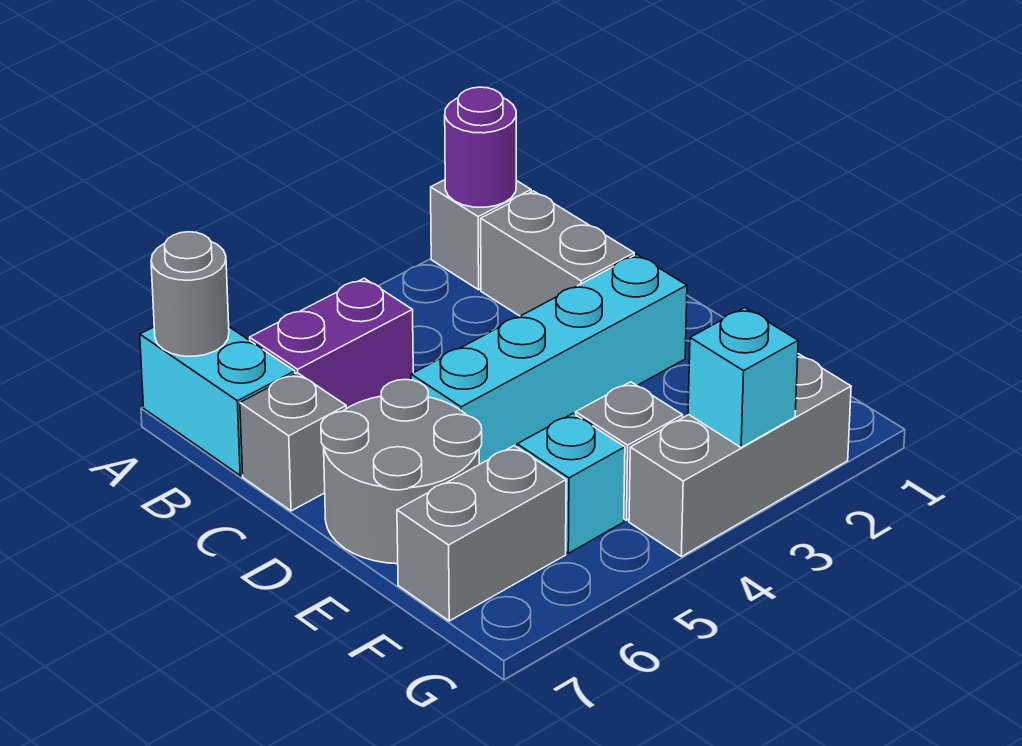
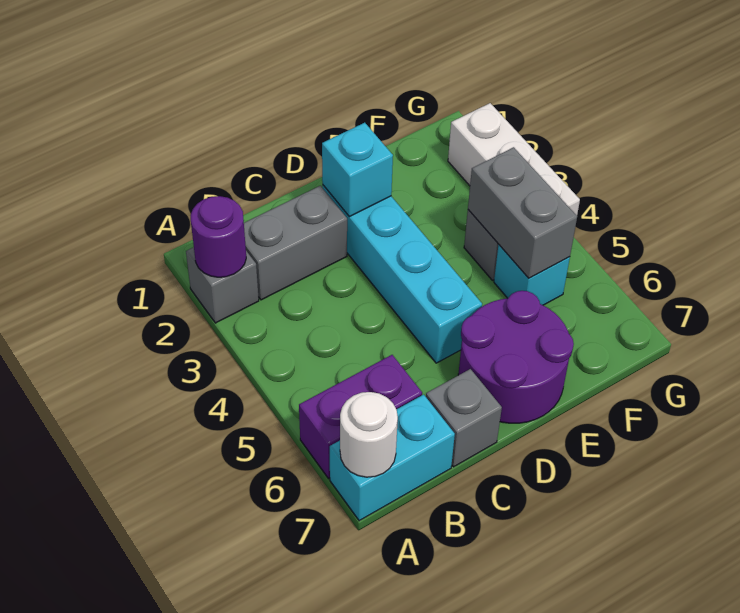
grey 1x1 round brick [151,232,229,356] -> white 1x1 round brick [340,392,398,477]
purple 1x2 brick [250,278,413,409] -> purple 1x2 brick turned to [299,355,422,479]
grey 2x2 round brick [321,379,482,564] -> purple 2x2 round brick [458,291,574,423]
grey 1x2 brick [397,446,566,621] -> grey 1x2 brick moved to [468,147,577,278]
grey 1x3 brick [629,354,851,557] -> white 1x3 brick [448,103,580,215]
cyan 1x1 brick [688,308,798,447] -> cyan 1x1 brick moved to [322,123,393,217]

